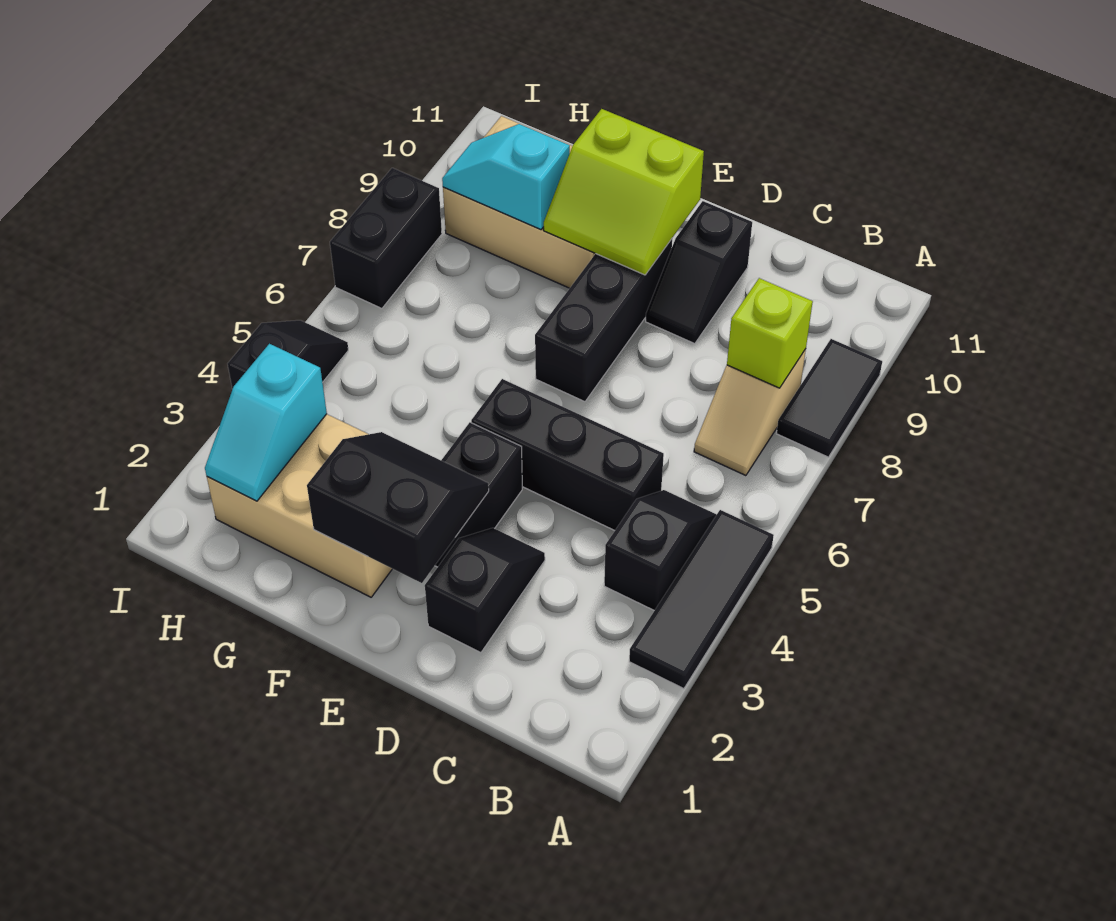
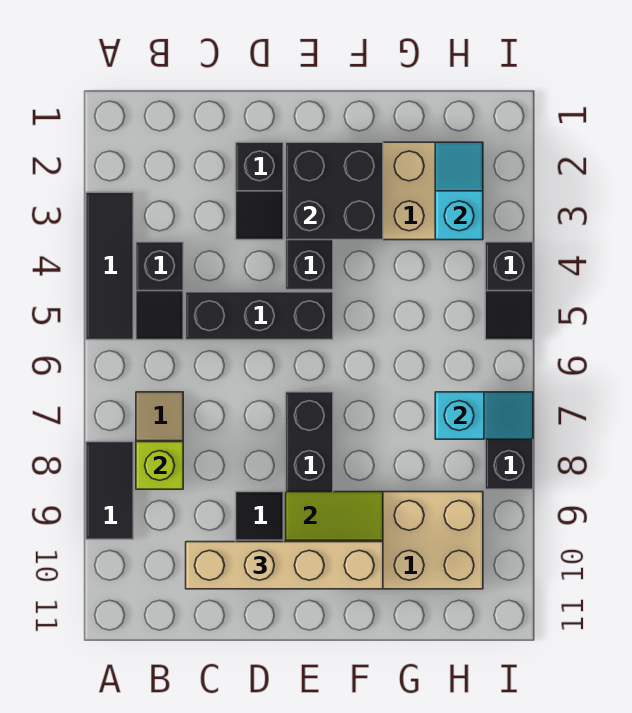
none -> tan 1x4 brick [186,542,383,589]
black 2x2 slope [307,432,489,583] -> black 2x2 brick [286,142,383,240]
cyan 1x2 slope [442,124,570,230] -> cyan 1x2 slope moved to [435,392,533,439]

